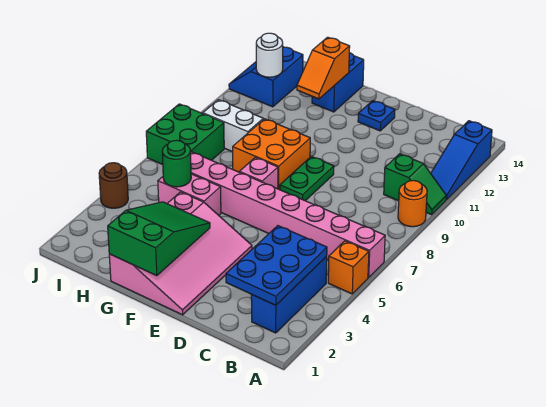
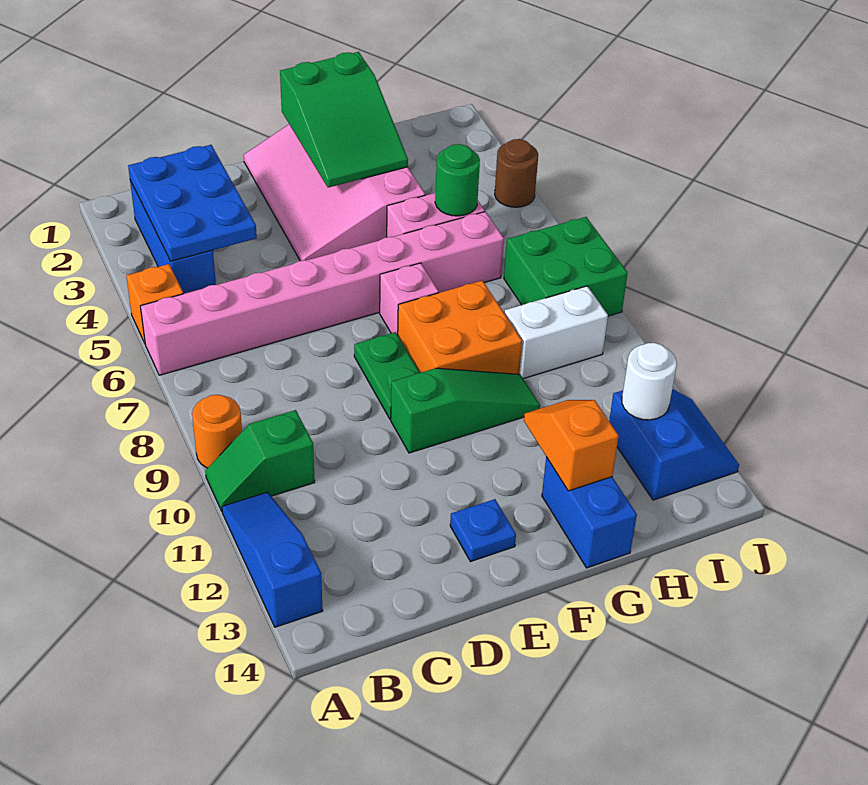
none -> green 1x3 slope [391,368,540,453]

